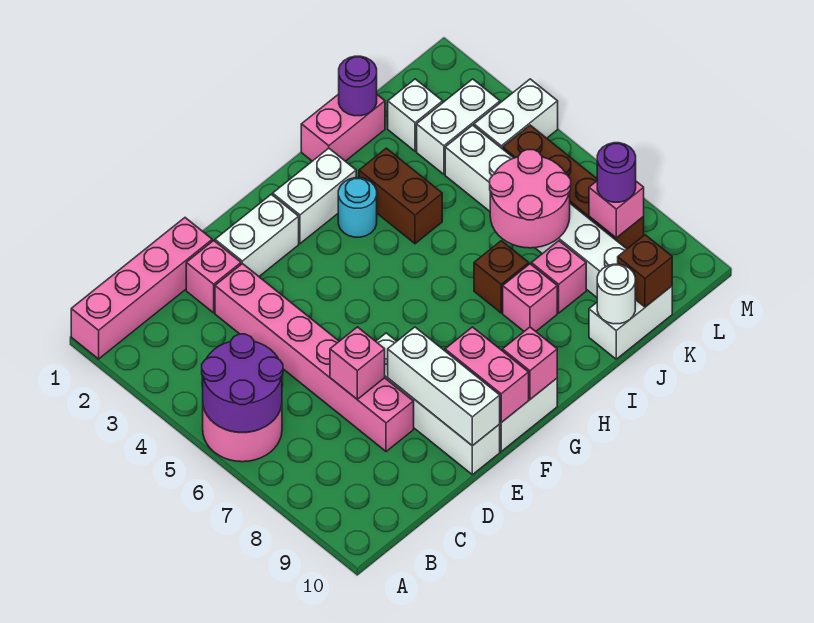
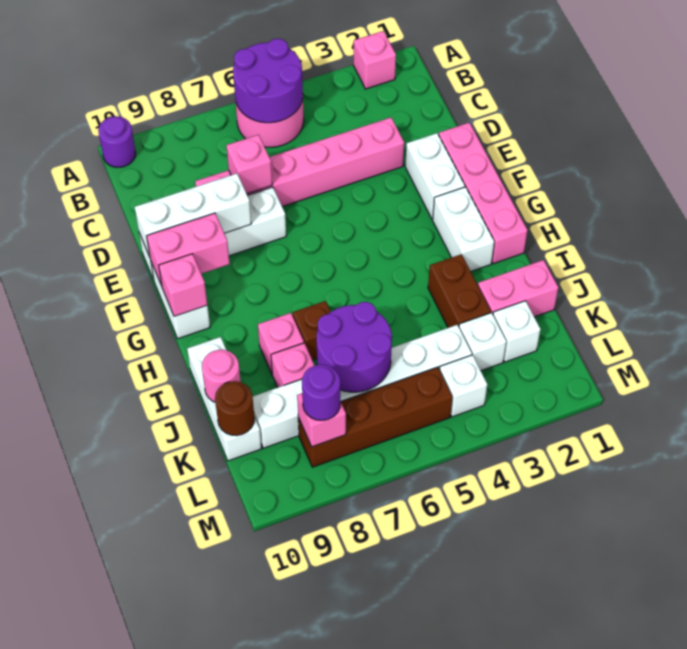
pink 1x4 brick [71,218,212,359] -> pink 1x4 brick moved to [439,123,527,264]
pink 1x1 brick [186,241,241,313] -> pink 1x1 brick moved to [353,31,396,89]
cyan 1x1 round brick [338,178,377,237] -> none
pink 1x2 brick [301,94,385,161] -> pink 1x2 brick turned to [478,260,558,317]
brown 1x2 brick [359,148,442,244] -> brown 1x2 brick turned to [428,254,491,328]
purple 1x1 round brick [339,56,377,116] -> purple 1x1 round brick moved to [98,116,136,167]
pink 2x2 round brick [490,150,571,248] -> purple 2x2 round brick [317,302,392,392]
white 1x2 brick [589,286,672,359] -> white 1x3 brick [187,337,261,461]
white 1x1 round brick [597,264,635,324] -> pink 1x1 round brick [202,350,241,402]
white 1x2 brick [417,79,500,174] -> white 1x1 brick [459,313,506,371]
brown 1x1 brick [618,235,672,307] -> brown 1x1 round brick [215,381,254,436]
white 1x2 brick [474,79,558,149] -> white 1x1 brick [439,355,487,417]

